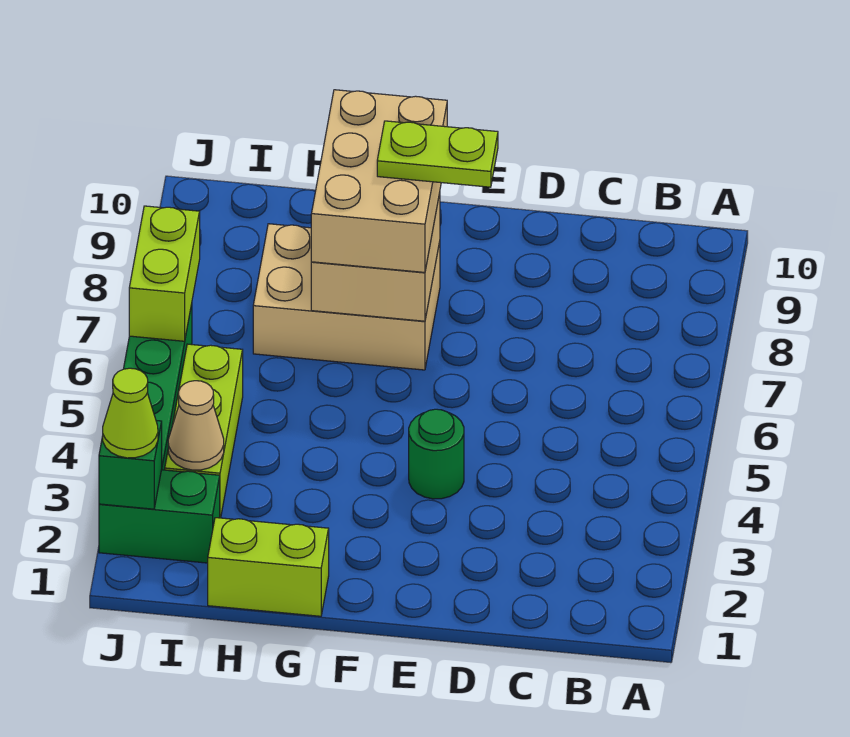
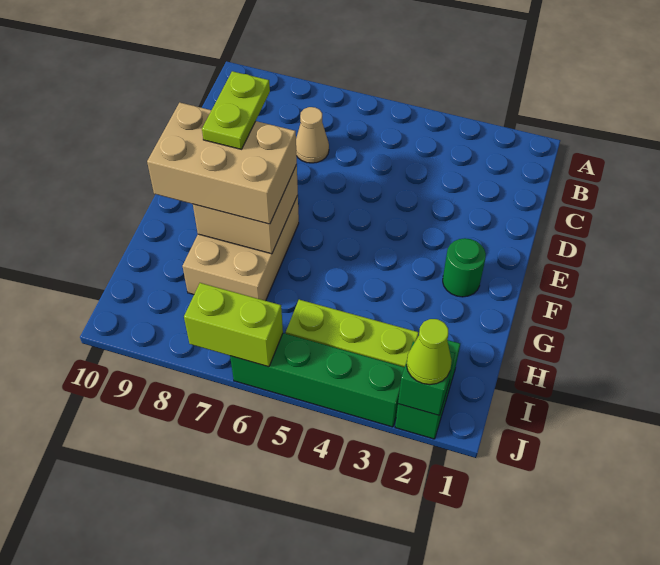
green 1x1 round brick [409,409,464,499] -> green 1x1 round brick moved to [443,238,486,297]
lime 1x2 brick [208,518,329,616] -> none
tan 1x1 cone [168,381,224,470] -> tan 1x1 cone moved to [296,107,329,163]

